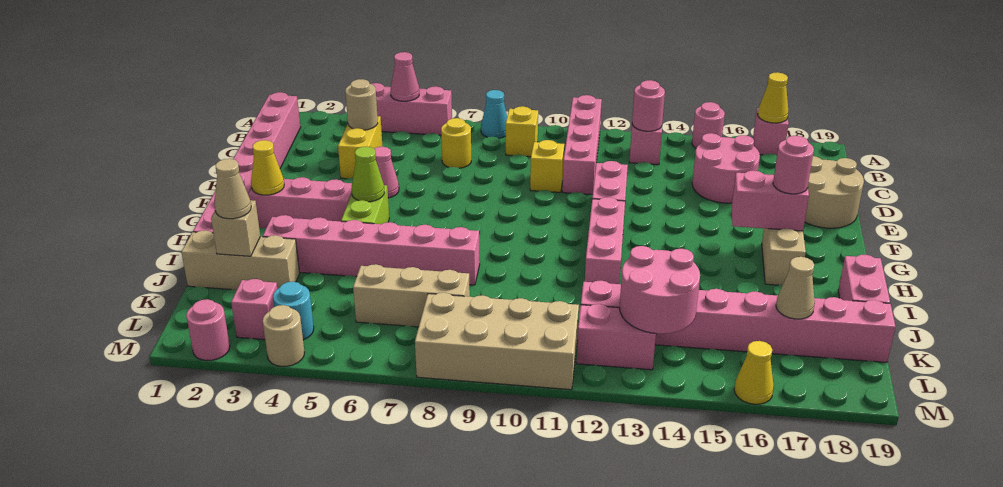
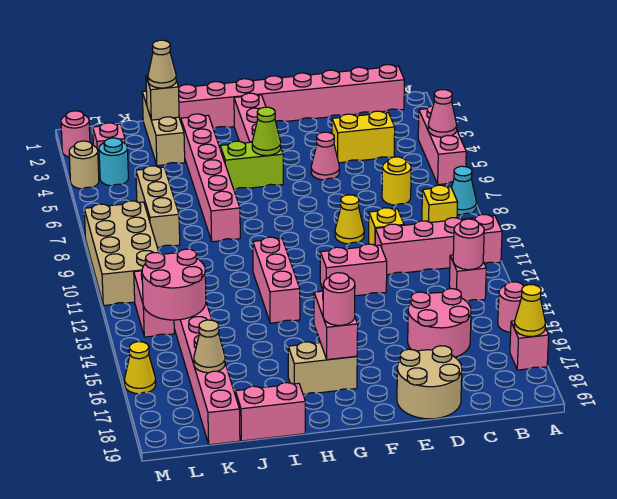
tan 1x1 round brick [345,79,378,130] -> none
yellow 1x1 cone [251,140,284,195] -> yellow 1x1 cone moved to [335,195,364,244]
pink 1x3 brick [585,197,625,284] -> pink 1x3 brick turned to [253,237,300,323]

